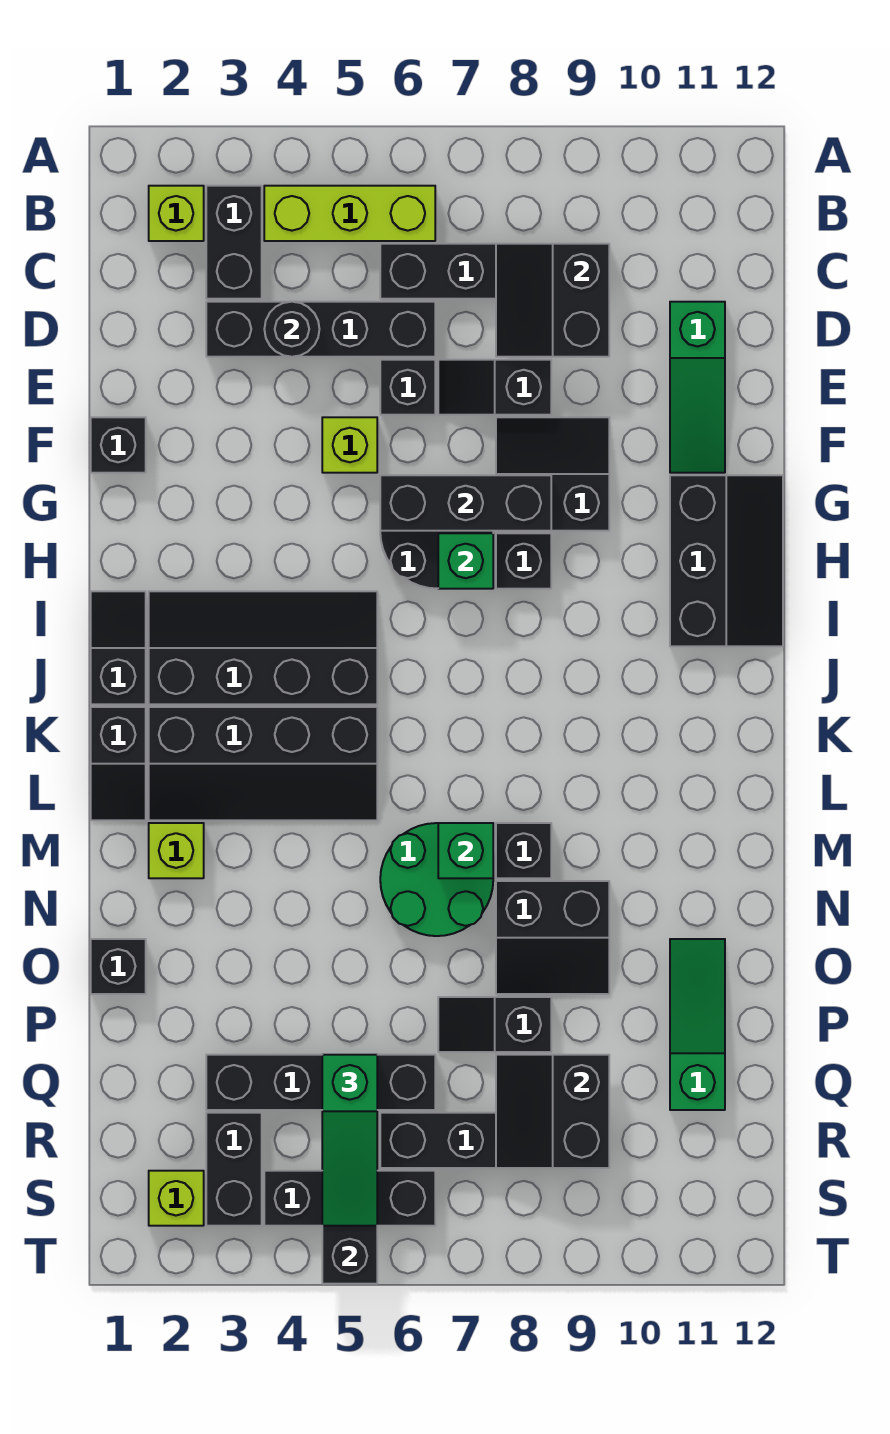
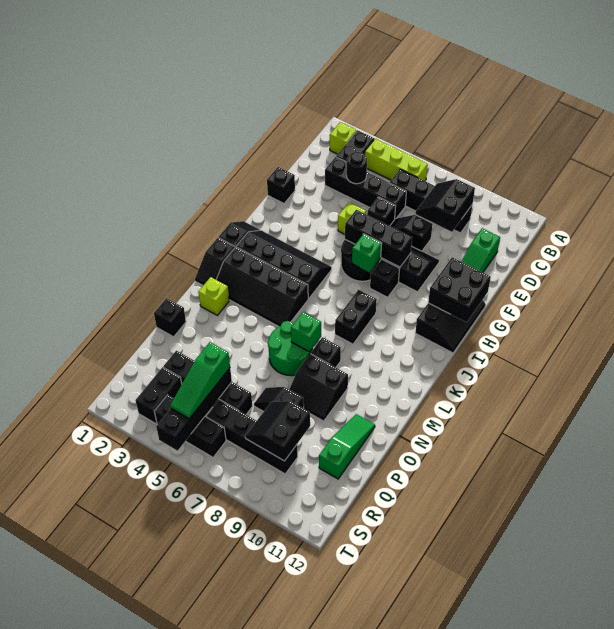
none -> black 2x2 brick [428,257,491,322]
none -> black 1x2 brick [335,290,377,344]
lime 1x1 brick [149,1171,204,1226] -> none

